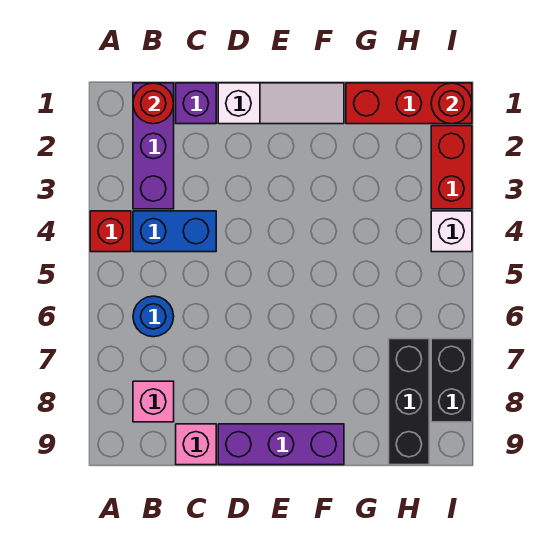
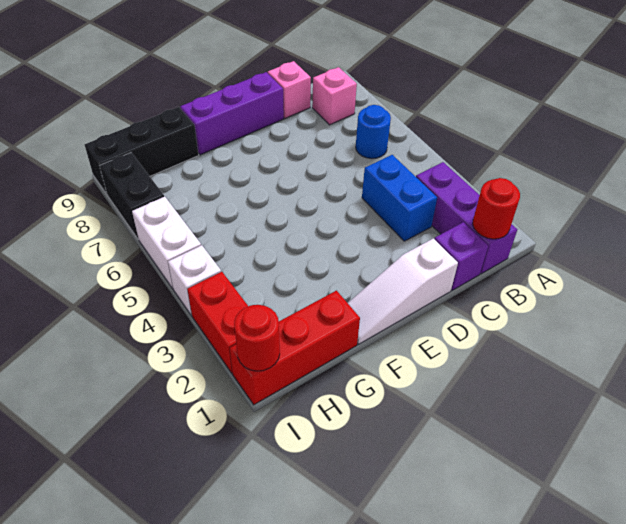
red 1x1 brick [90,211,131,252] -> none
blue 1x2 brick [133,211,216,252] -> blue 1x2 brick turned to [362,155,437,241]
black 1x3 brick [389,339,429,465] -> black 1x3 brick turned to [85,107,199,194]
none -> white 1x2 brick [132,196,201,289]

